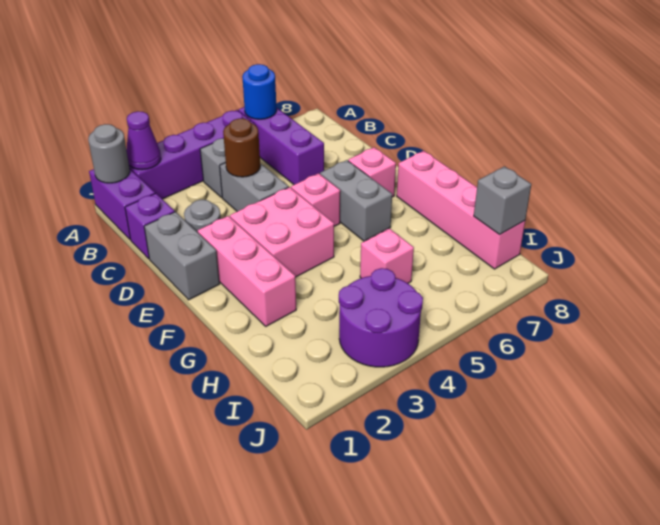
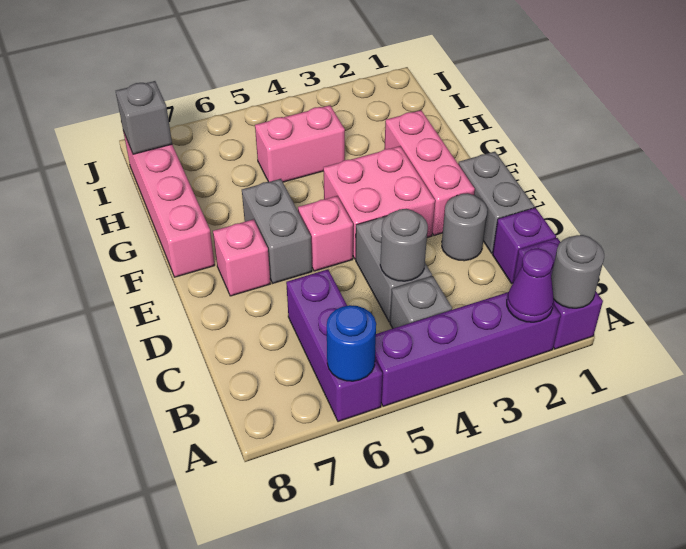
brown 1x1 round brick [223,118,260,177] -> grey 1x1 round brick [380,209,428,281]
pink 1x1 brick [360,228,414,283] -> pink 1x2 brick [255,105,345,182]
purple 2x2 round brick [339,268,423,367] -> none

